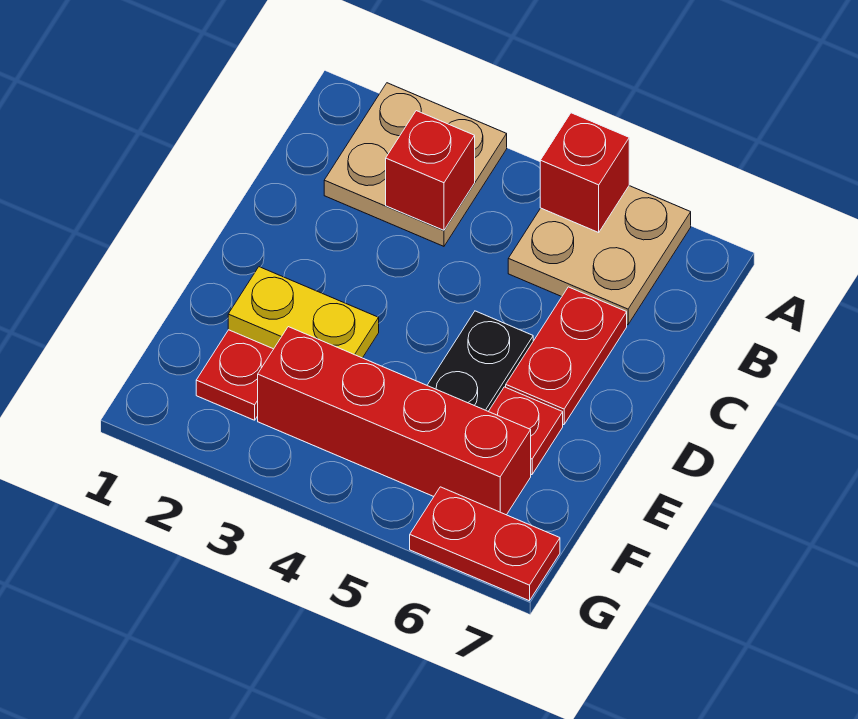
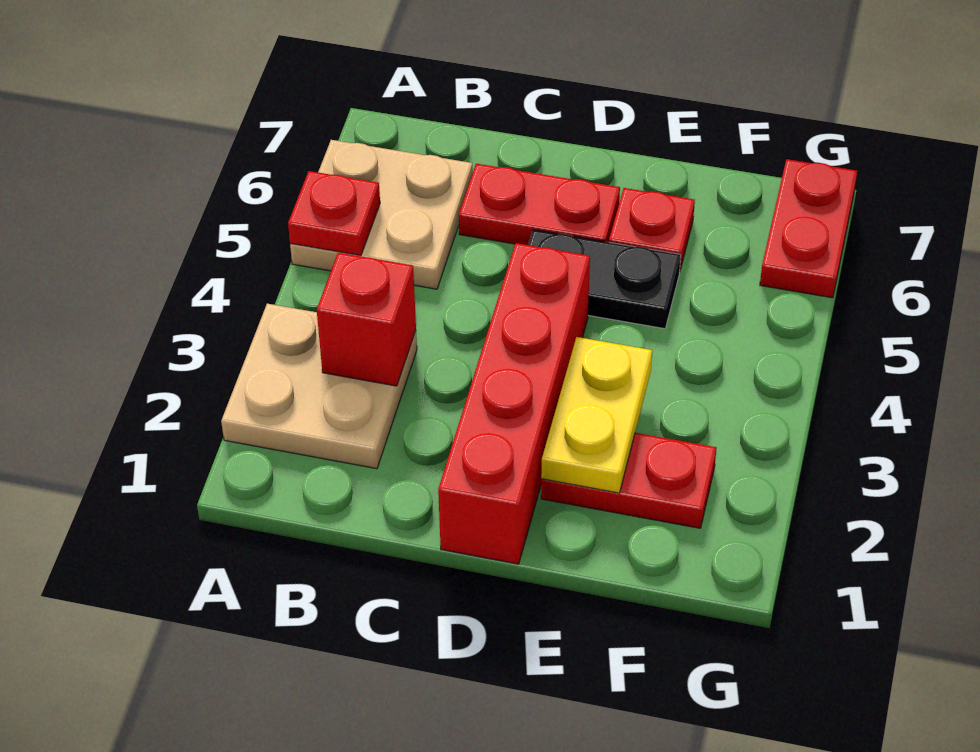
red 1x1 brick [540,113,629,232] -> red 1x1 plate [288,171,380,256]
red 1x4 brick [258,327,531,515] -> red 1x4 brick moved to [438,243,590,564]

